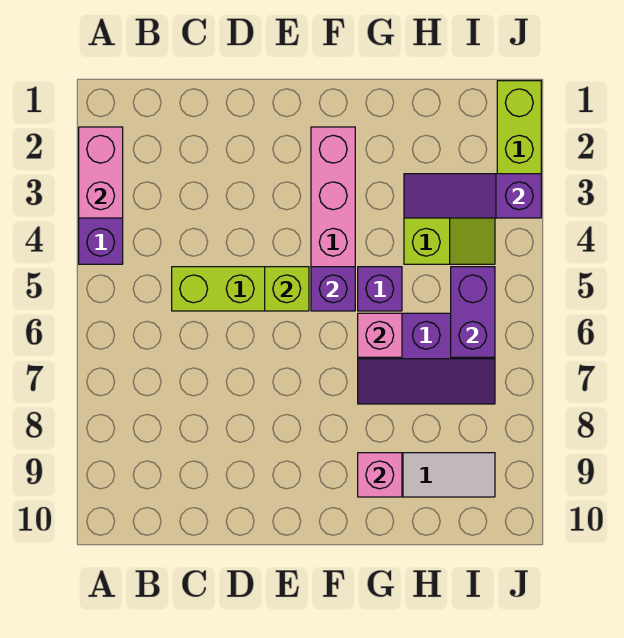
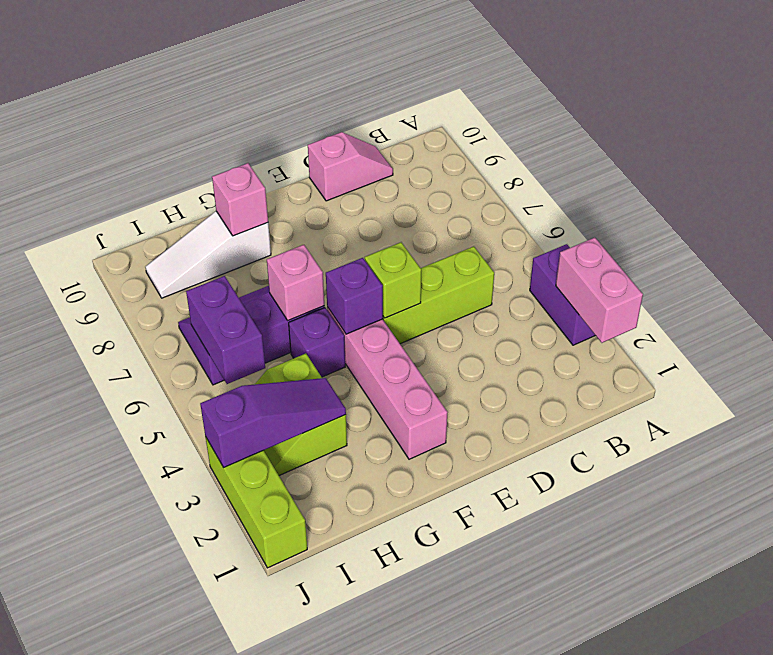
none -> pink 1x2 slope [308,132,393,201]

